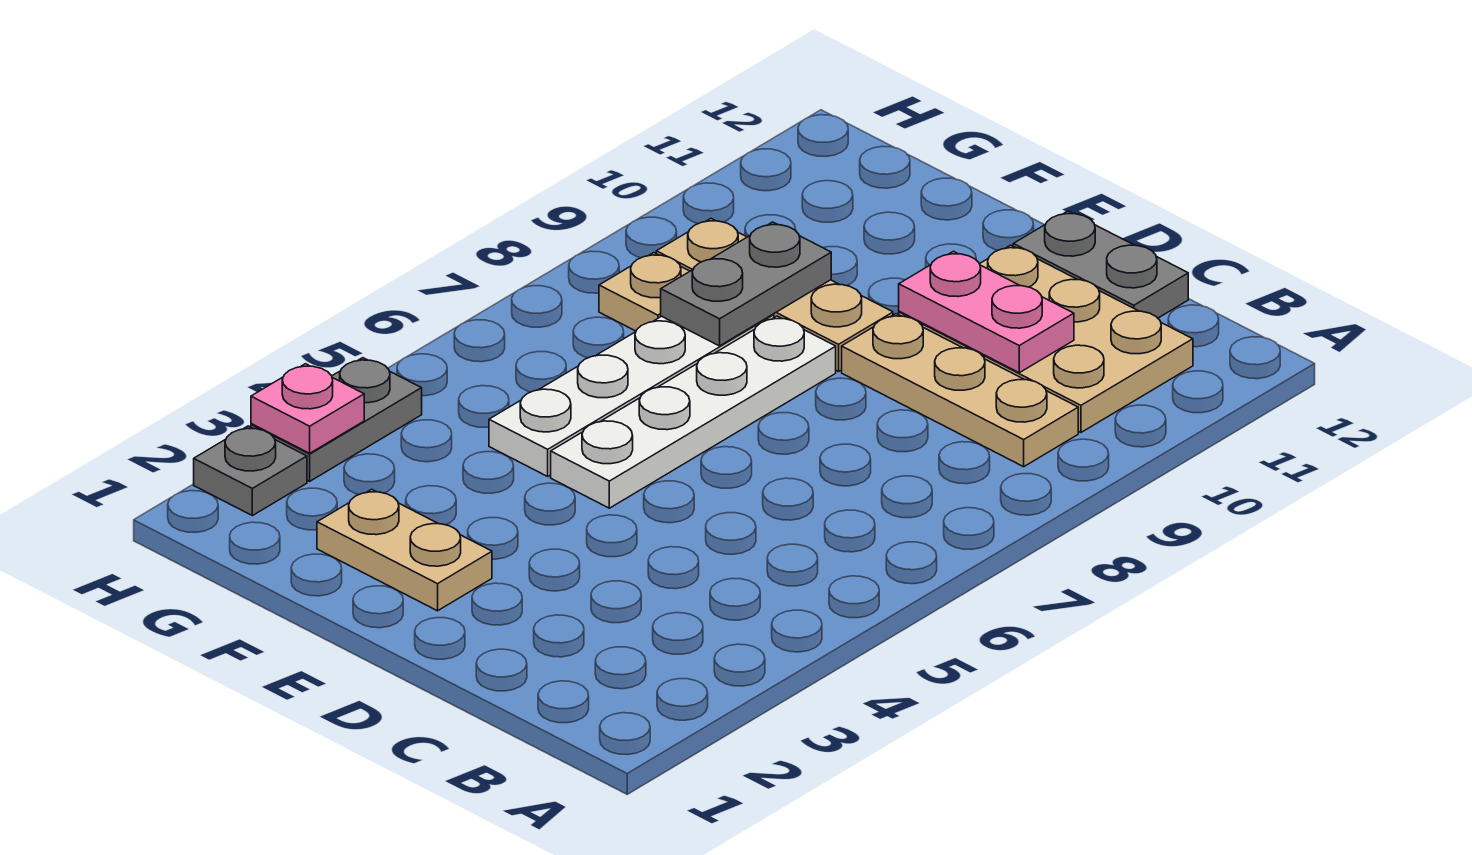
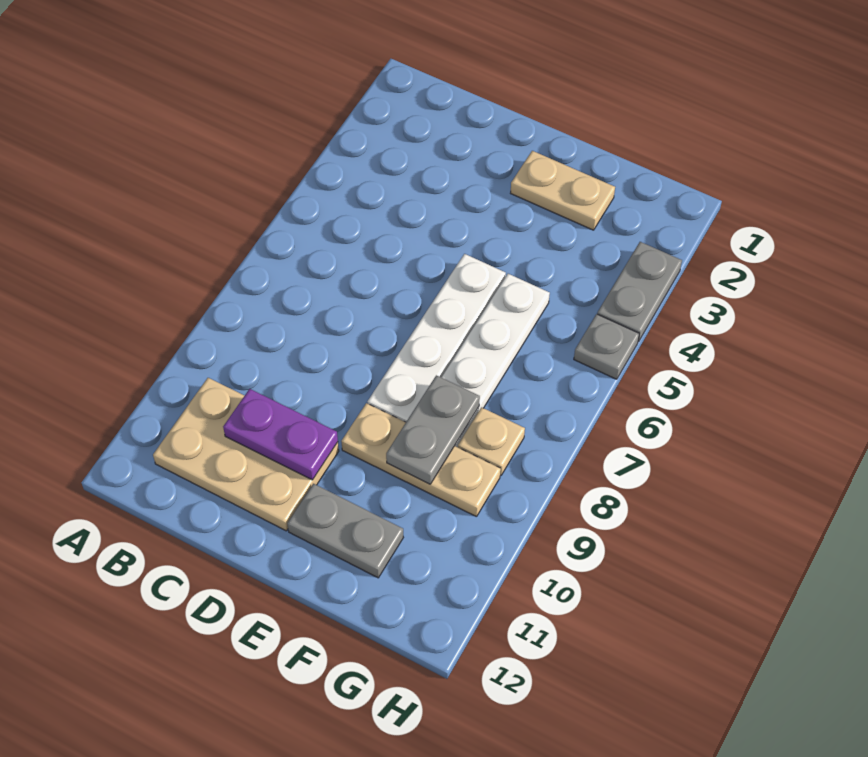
tan 1x3 plate [842,314,1078,467] -> none
pink 1x2 plate [899,251,1074,373] -> purple 1x2 plate [223,389,338,480]
grey 1x2 plate [1013,211,1188,318] -> grey 1x2 plate moved to [287,484,403,578]
grey 1x1 plate [194,426,307,516] -> grey 1x1 plate moved to [574,314,639,379]
pink 1x1 plate [251,364,364,453] -> none

